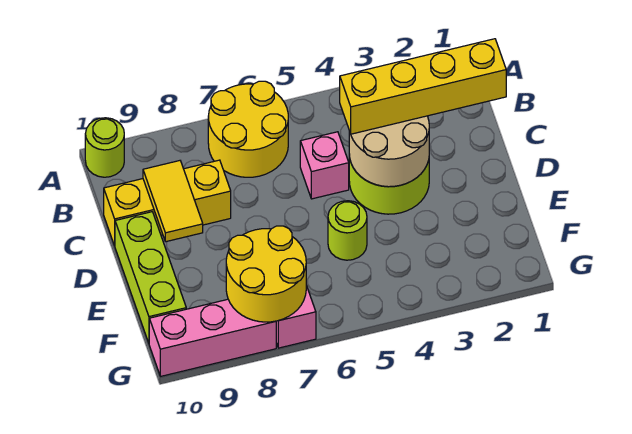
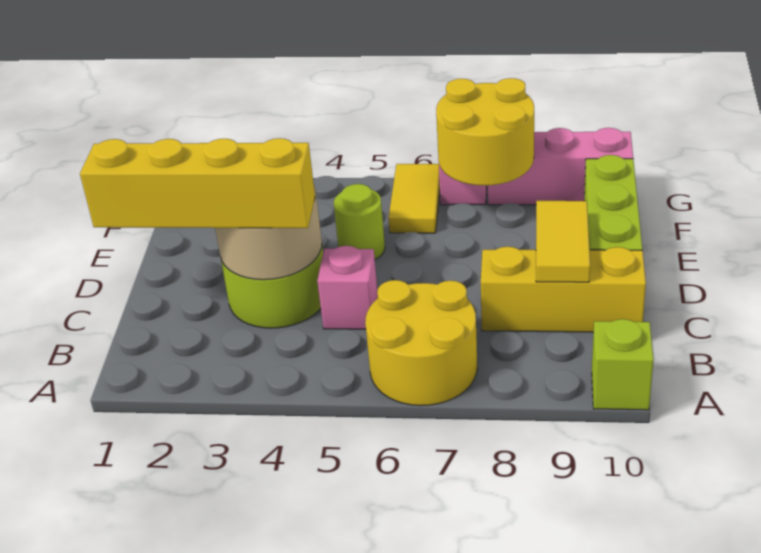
lime 1x1 round brick [85,118,124,177] -> lime 1x1 brick [592,319,654,410]
none -> yellow 1x2 tile [388,164,440,233]

